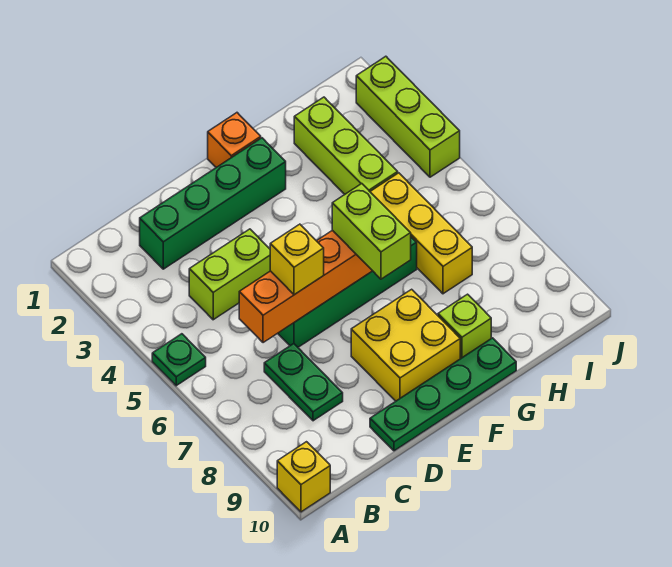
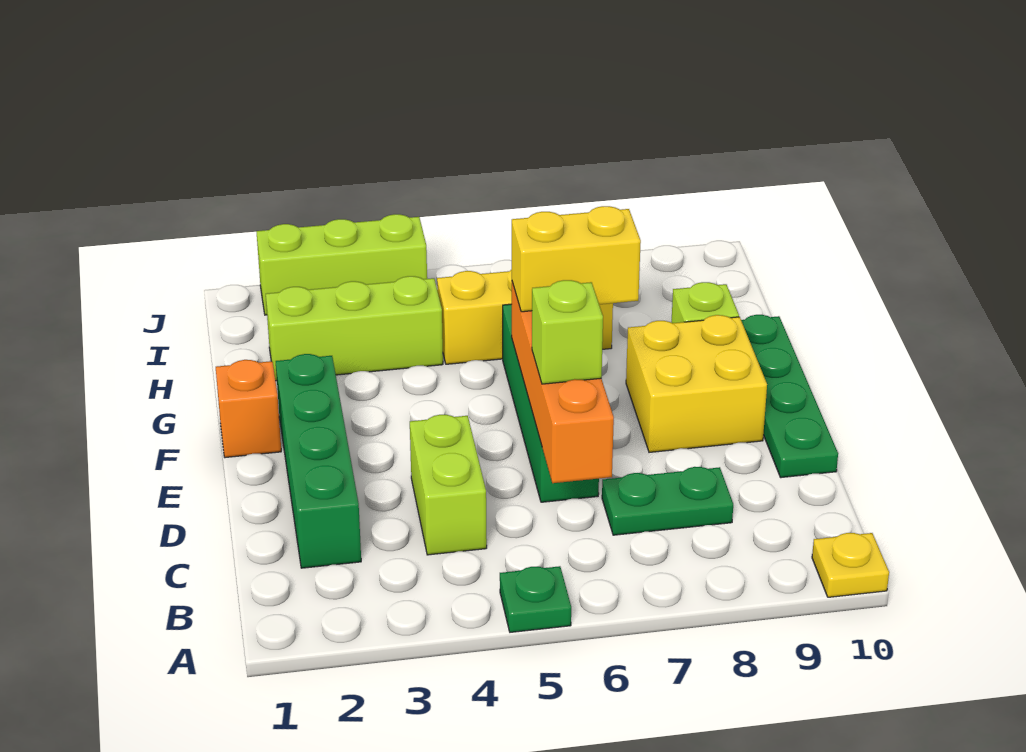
yellow 1x1 brick [277,442,330,512] -> yellow 1x1 plate [812,533,889,597]
yellow 1x1 brick [270,224,324,295] -> lime 1x1 brick [532,280,603,384]
lime 1x2 brick [332,184,411,279] -> yellow 1x2 brick [512,206,641,312]

